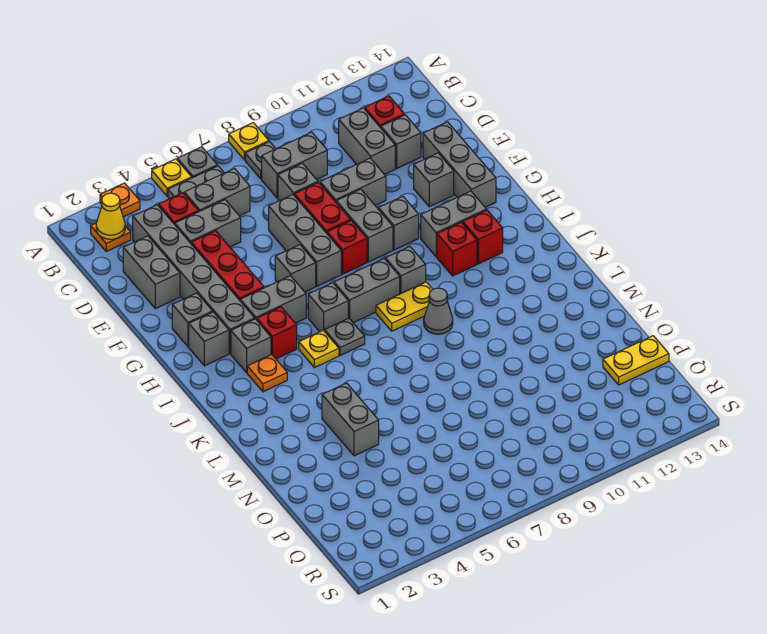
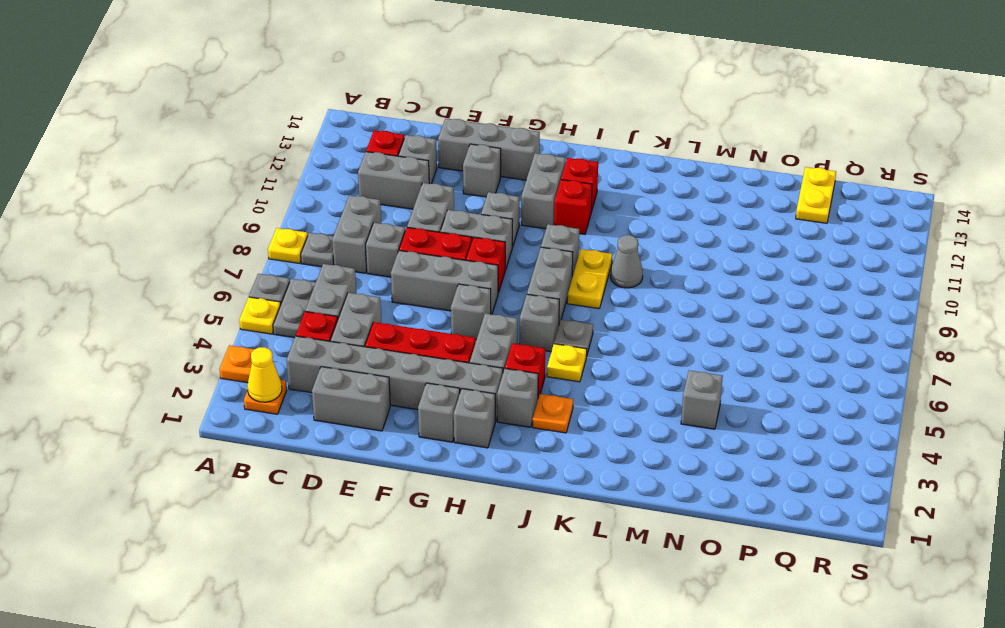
grey 1x2 brick [322,383,379,456] -> grey 1x1 brick [681,370,723,429]

